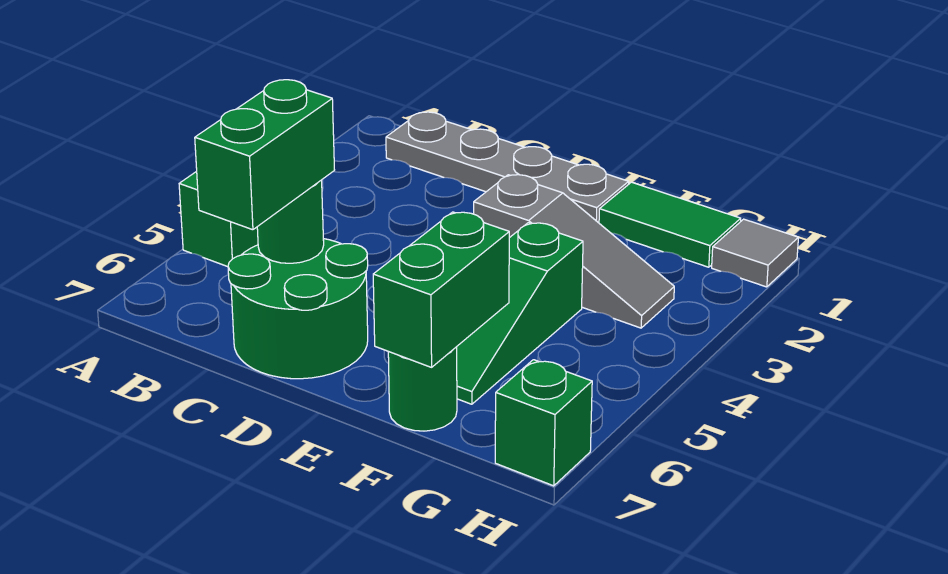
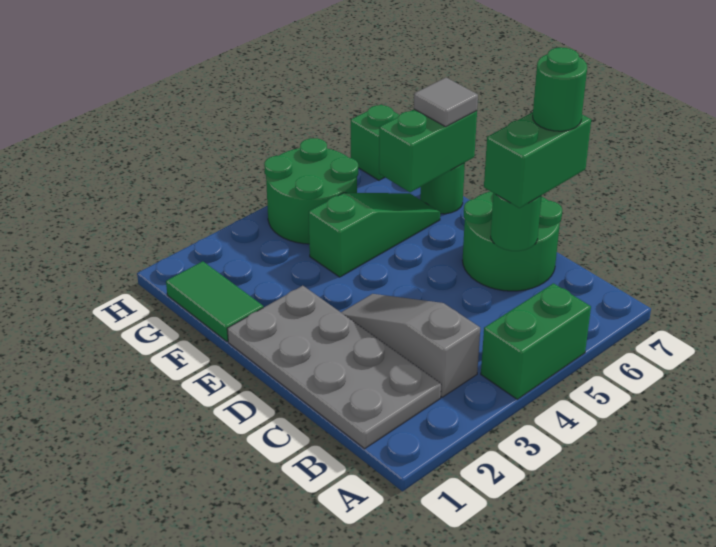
grey 1x4 plate [386,112,629,223] -> grey 2x4 plate [227,286,441,449]
none -> green 1x1 round brick [533,47,587,131]
grey 1x3 slope [474,175,674,328] -> grey 1x3 slope moved to [341,294,480,397]
none -> green 2x2 round brick [264,138,358,244]
grey 1x1 tile [712,219,798,287] -> grey 1x1 tile moved to [414,78,478,127]

